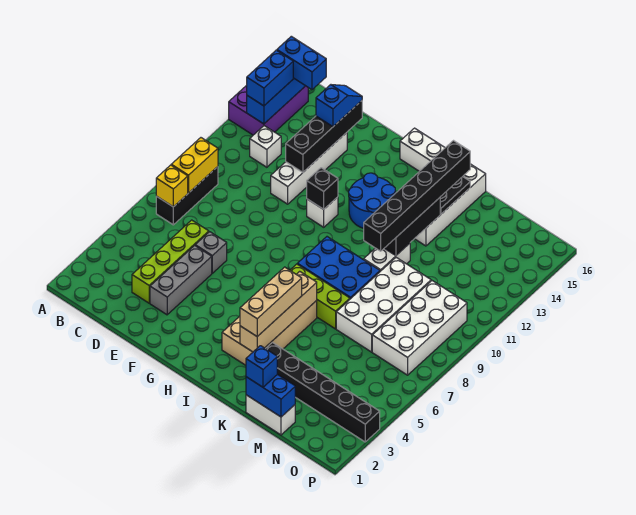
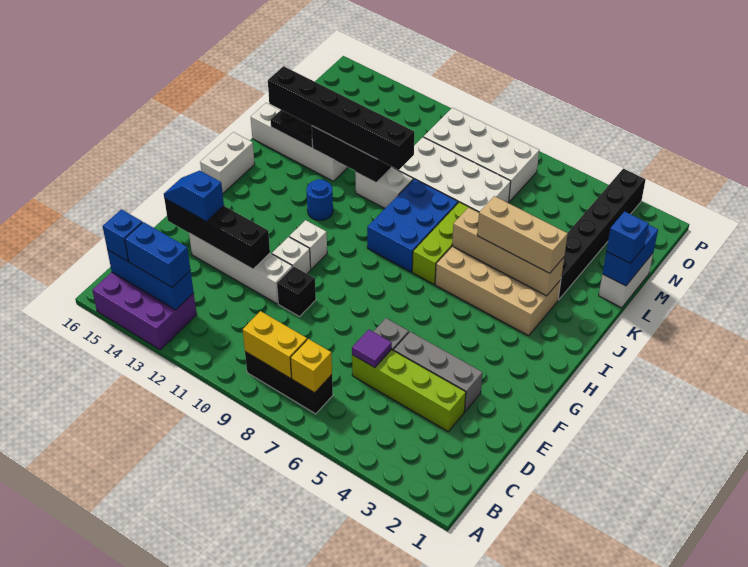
blue 1x2 brick [277,36,326,90] -> blue 1x1 brick [103,209,142,261]
white 1x1 brick [250,126,281,167] -> white 1x1 brick moved to [272,237,311,274]
none -> purple 1x1 tile [352,329,392,368]
black 1x1 brick [307,168,338,209] -> black 1x1 brick moved to [277,266,316,317]
blue 2x2 round brick [349,173,396,228] -> blue 1x1 round brick [307,179,333,221]

